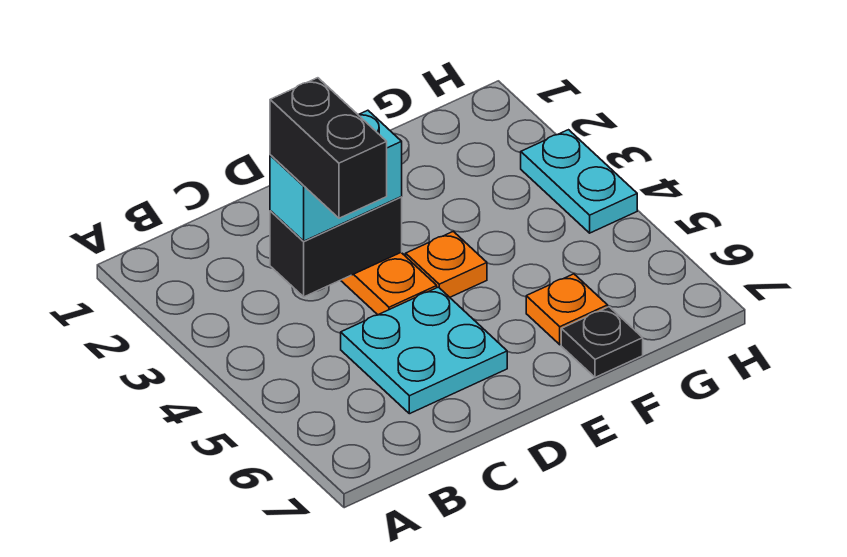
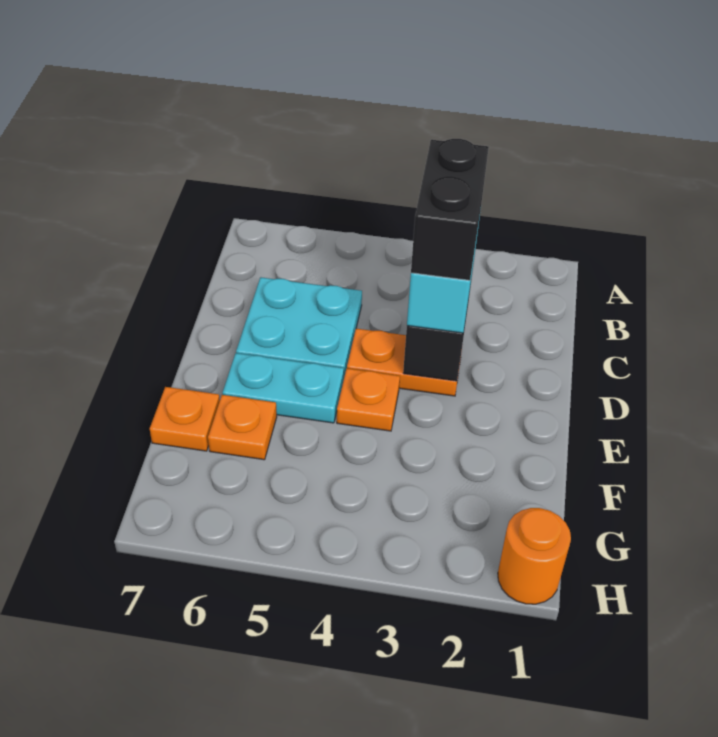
black 1x2 brick [270,78,387,218] -> black 1x2 brick turned to [411,139,489,280]
black 1x1 plate [561,307,643,377] -> orange 1x1 plate [150,387,220,451]
none -> orange 1x1 round brick [498,508,571,604]
cyan 1x2 plate [521,130,637,233] -> cyan 1x2 plate moved to [223,353,344,423]

